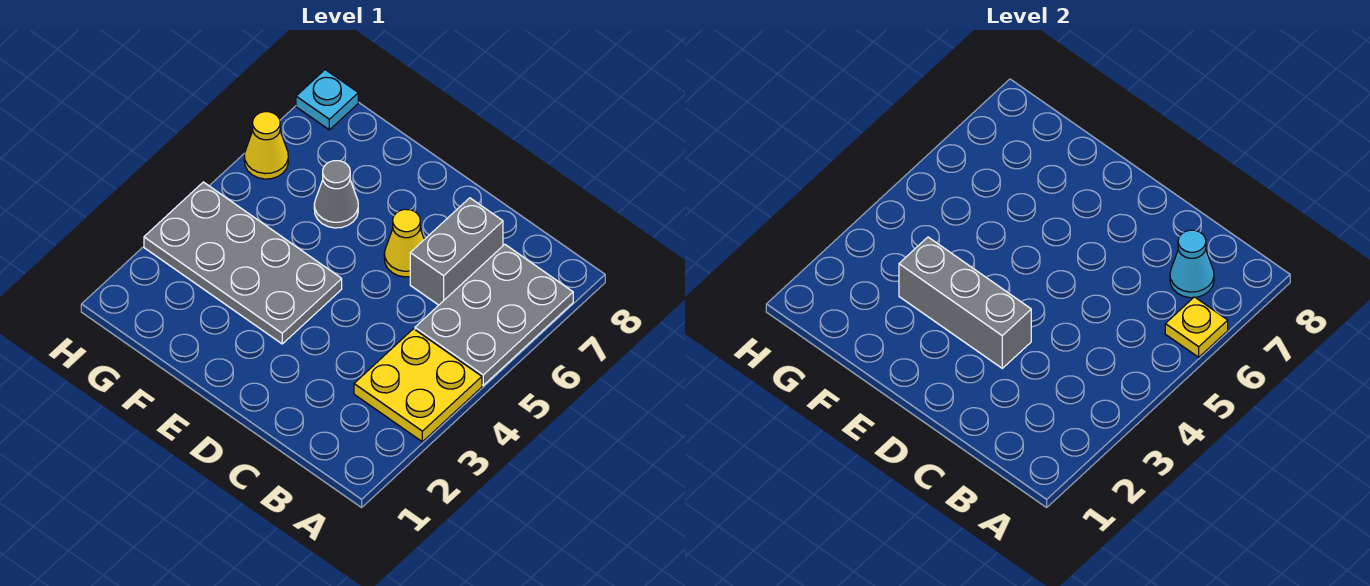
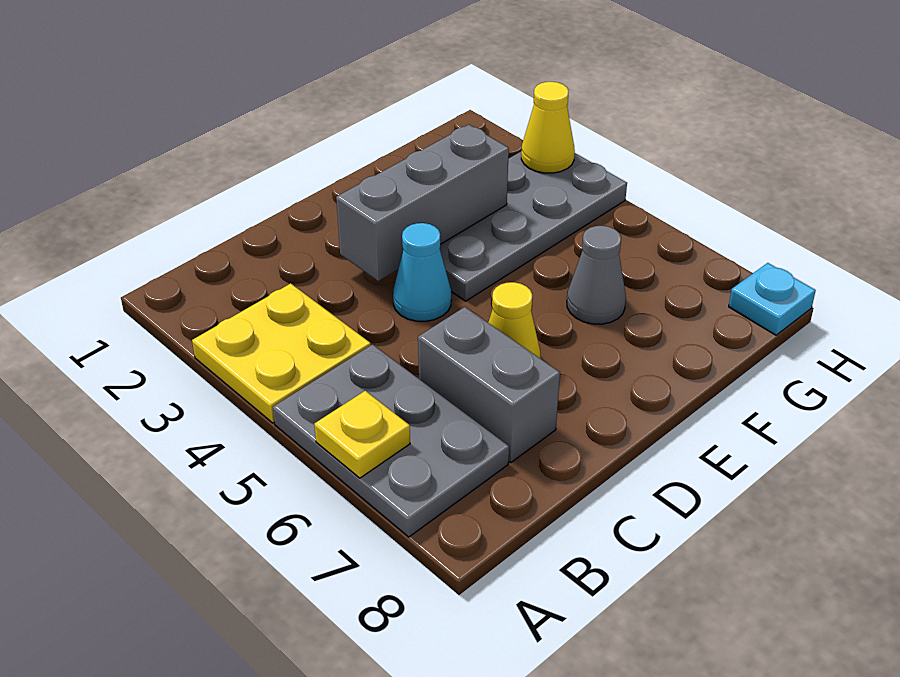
cyan 1x1 cone [1170,230,1214,298] -> cyan 1x1 cone moved to [393,223,451,321]
yellow 1x1 cone [244,112,288,179] -> yellow 1x1 cone moved to [521,82,575,173]

